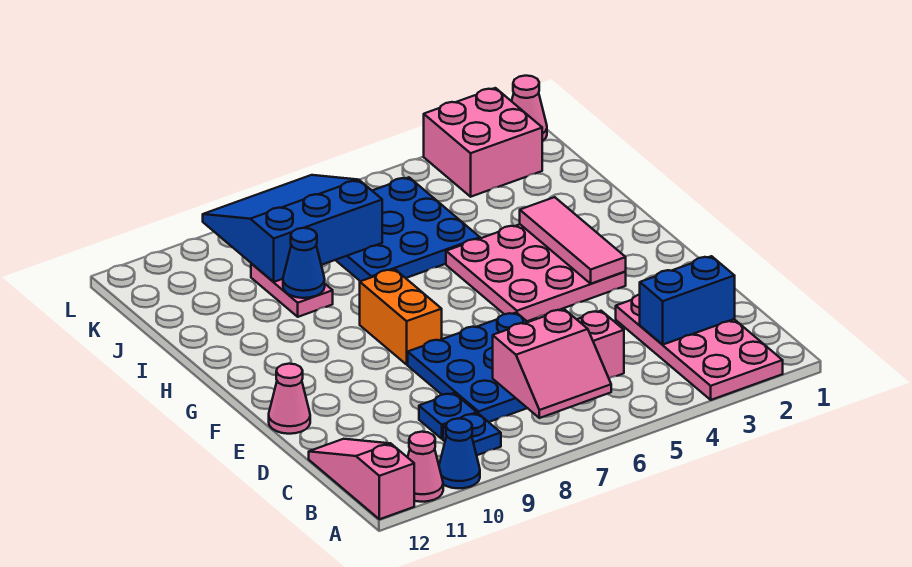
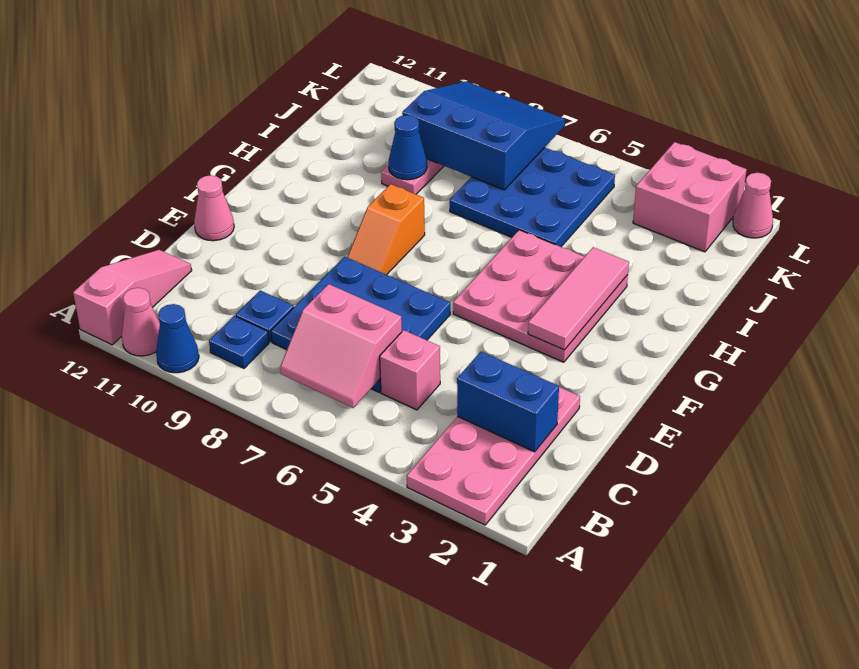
orange 1x2 brick [360,269,442,364] -> orange 1x2 slope [347,184,425,275]

